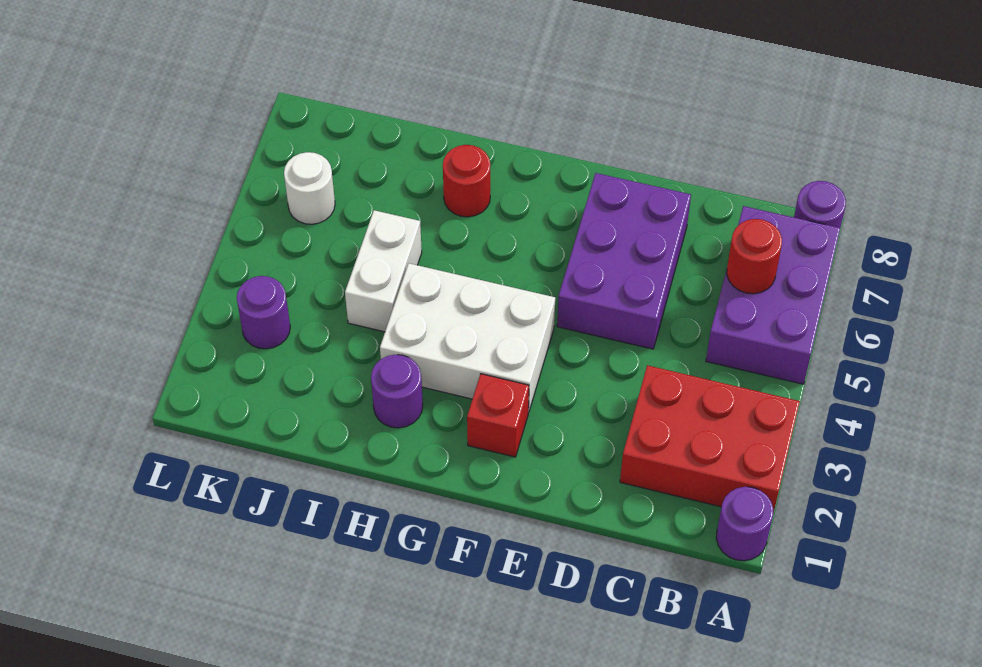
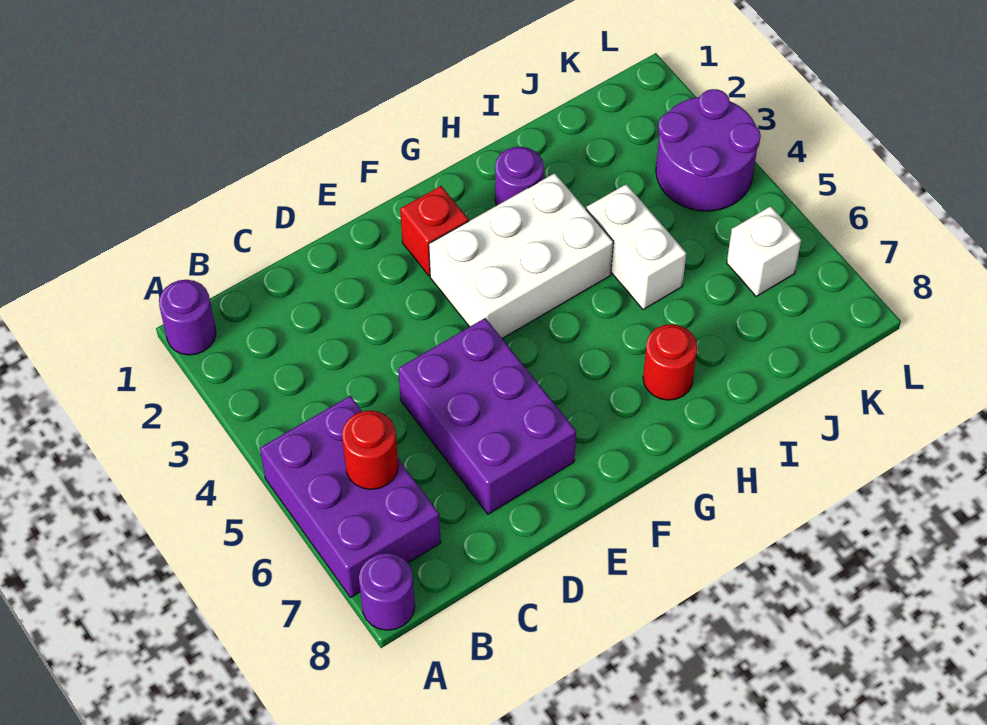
red 2x3 brick [620,365,800,514] -> none
purple 1x1 round brick [237,276,290,349] -> purple 2x2 round brick [656,89,761,211]
white 1x1 round brick [284,152,335,224] -> white 1x1 brick [727,206,801,296]

